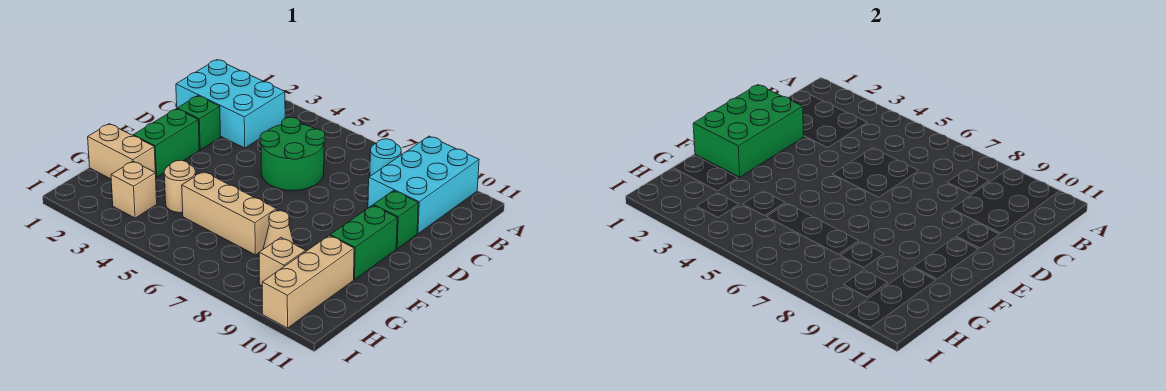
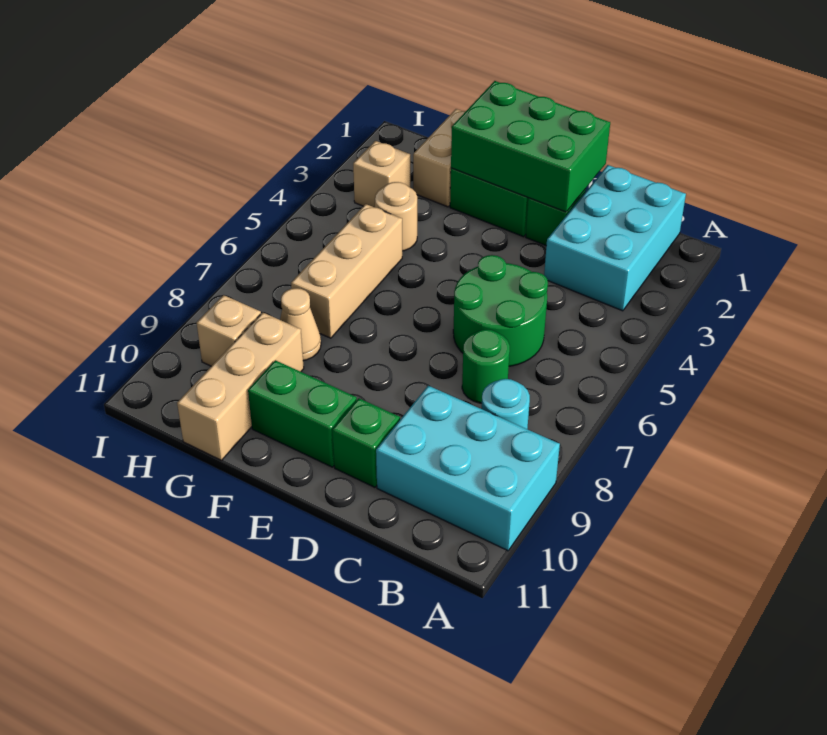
none -> green 1x1 round brick [462,329,510,403]
tan 1x3 brick [262,236,354,328] -> tan 1x3 brick turned to [177,313,304,460]

